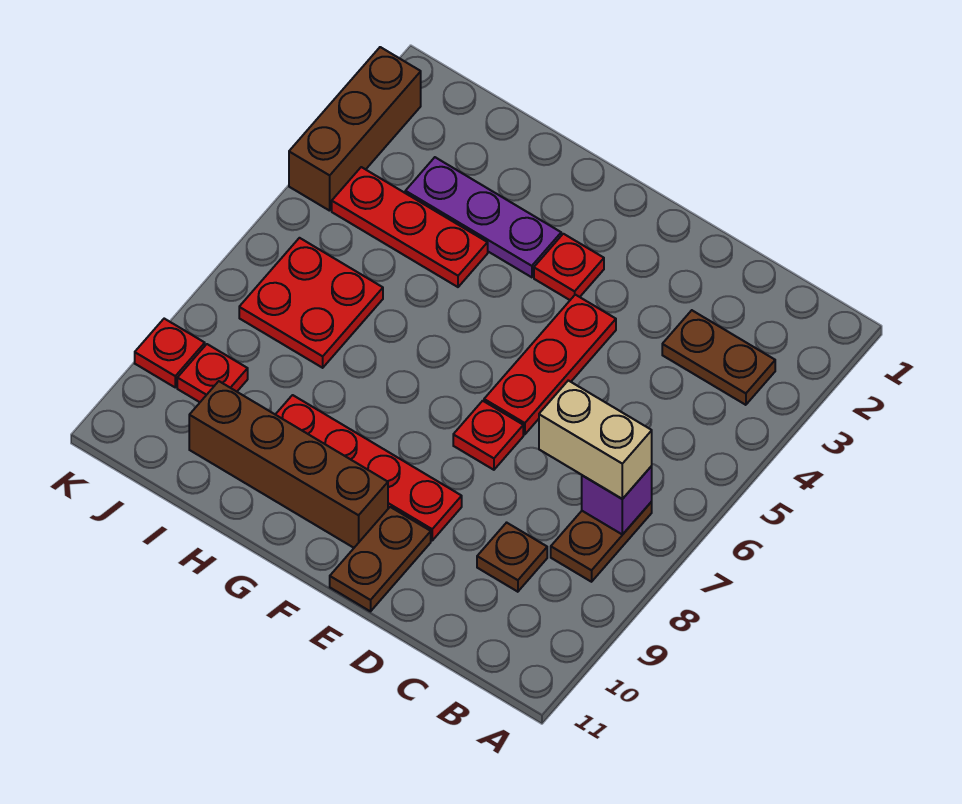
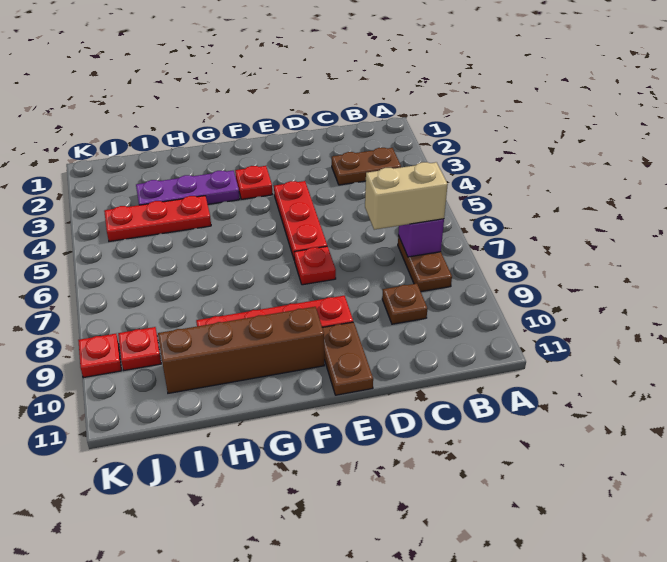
red 2x2 plate [239,238,383,368] -> none
brown 1x3 brick [289,47,421,211] -> none

